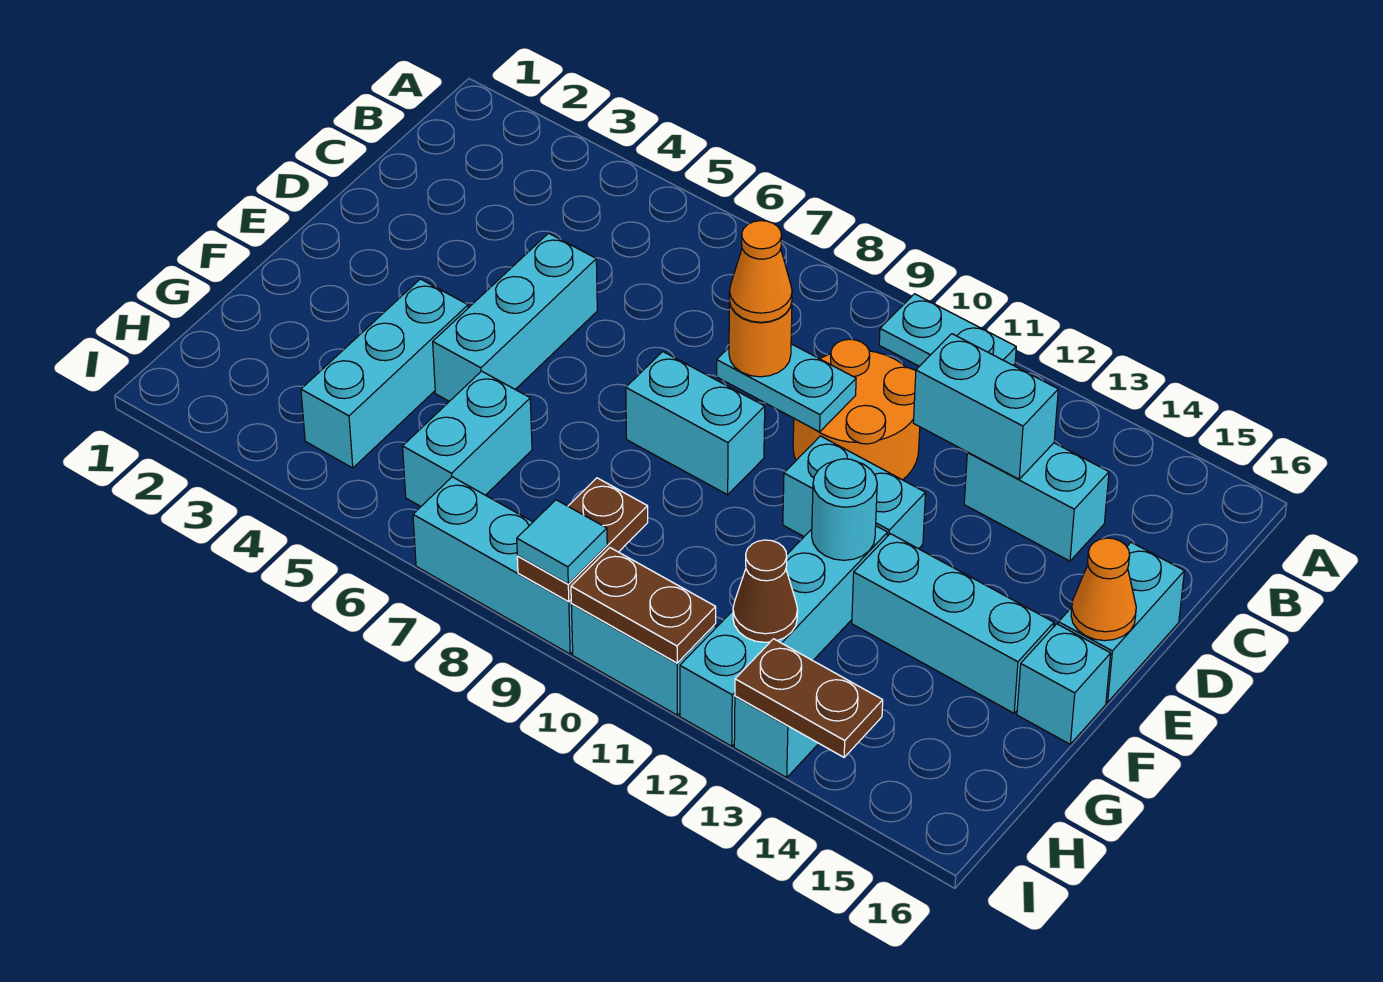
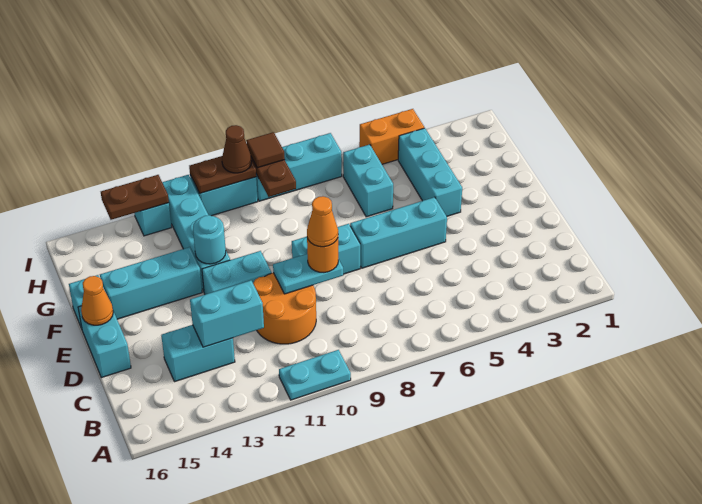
cyan 1x3 brick [433,233,597,401] -> cyan 1x3 brick turned to [350,197,447,268]
brown 1x1 cone [733,540,798,642] -> brown 1x1 cone moved to [222,125,252,173]
none -> orange 1x2 brick [359,109,424,164]
cyan 1x1 tile [517,500,607,584] -> brown 1x1 tile [246,132,285,168]

